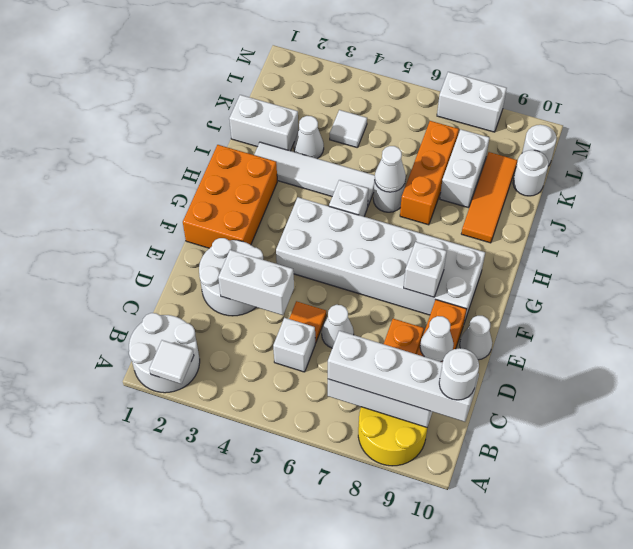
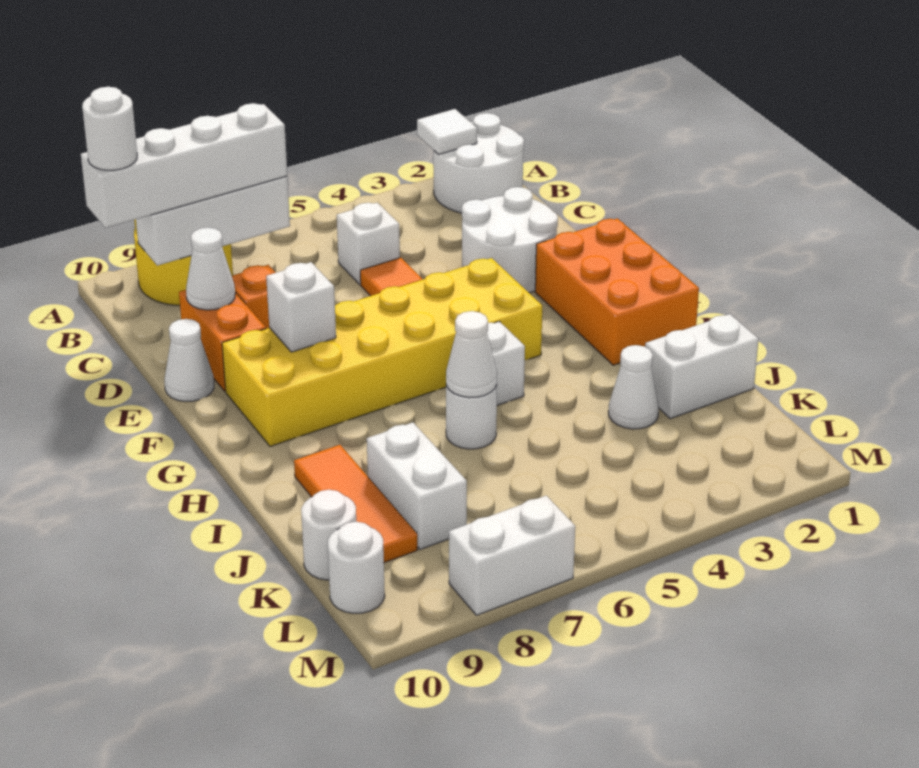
white 1x2 brick [218,250,294,315] -> none
white 1x1 cone [322,305,354,348] -> none
white 2x6 brick [276,197,485,323] -> yellow 2x6 brick [222,258,542,446]
white 1x4 tile [254,142,375,206] -> none
orange 1x3 brick [400,121,459,225] -> none
white 1x1 tile [330,110,367,148] -> none

